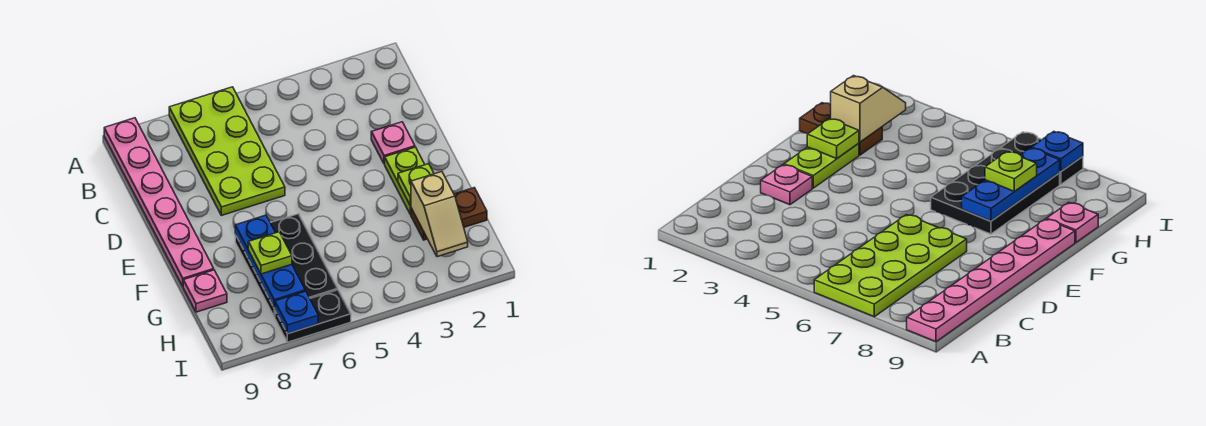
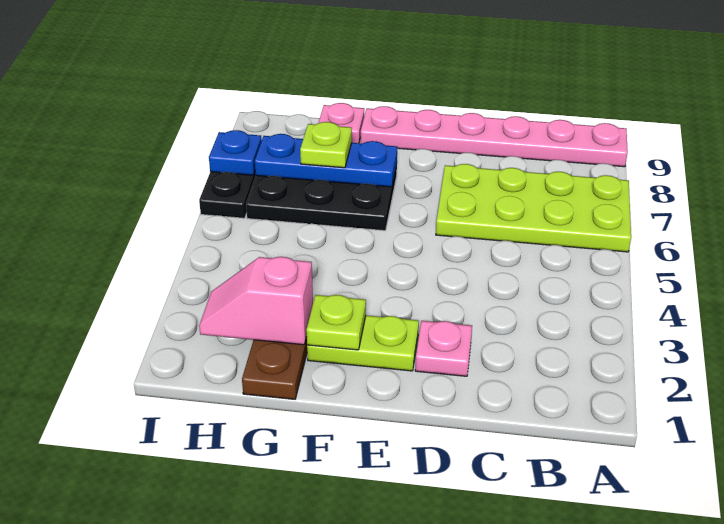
tan 1x2 slope [411,172,468,257] -> pink 1x2 slope [199,257,313,345]

